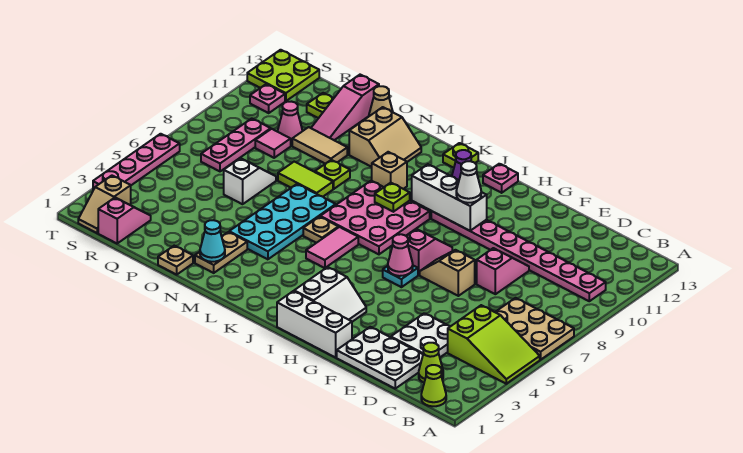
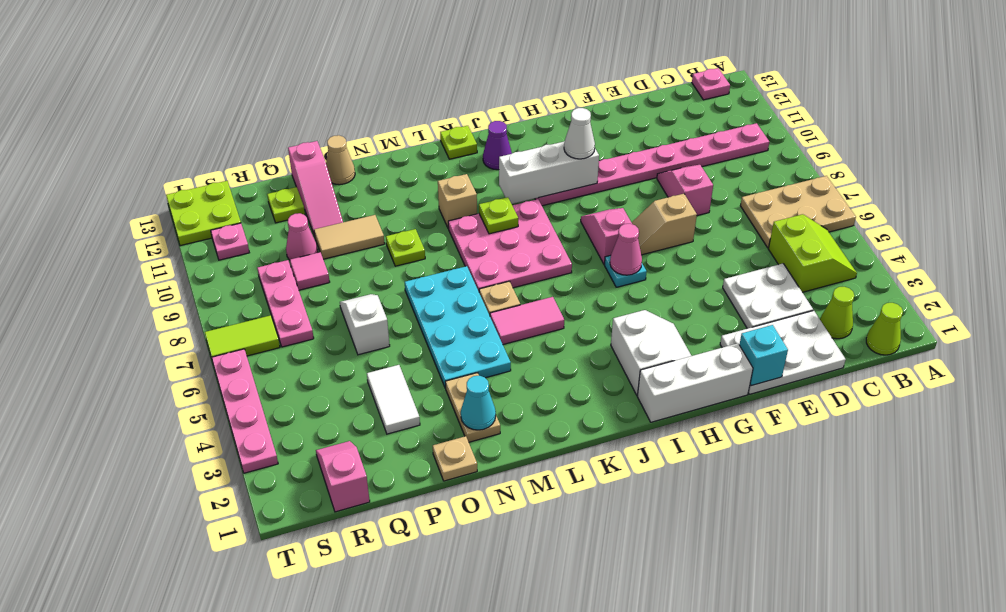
lime 2x3 slope [448,305,540,384] -> lime 2x2 slope [769,214,857,292]
none -> cyan 1x1 brick [740,325,788,386]
pink 1x1 plate [483,164,518,193] -> pink 1x1 plate moved to [692,68,730,100]
pink 1x2 tile [306,227,358,268] -> pink 1x2 tile turned to [490,297,564,344]
tan 2x2 slope [349,107,421,167] -> none
lime 1x2 tile [278,162,333,197] -> lime 1x2 tile moved to [205,315,280,358]
none -> white 1x2 tile [367,365,420,434]
tan 1x2 slope [78,176,131,233] -> none

